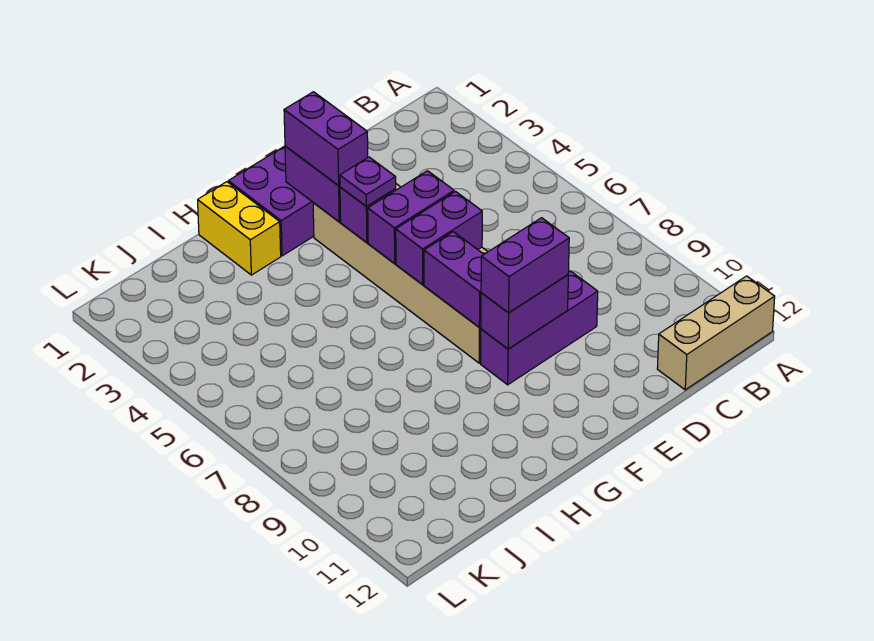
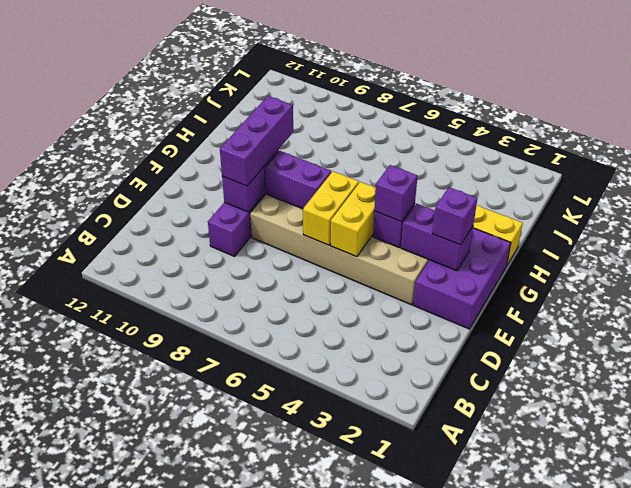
tan 1x3 brick [657,276,775,390] -> none
purple 1x2 brick [368,171,454,264] -> yellow 1x2 brick [331,182,376,257]
purple 1x2 brick [396,192,482,285] -> yellow 1x2 brick [303,171,359,245]
purple 1x2 brick [481,218,569,313] -> purple 1x3 brick [220,96,293,186]
purple 1x2 brick [284,92,368,186] -> purple 1x1 brick [432,187,477,245]
purple 1x1 plate [340,157,396,207] -> purple 1x1 brick [374,165,417,222]

